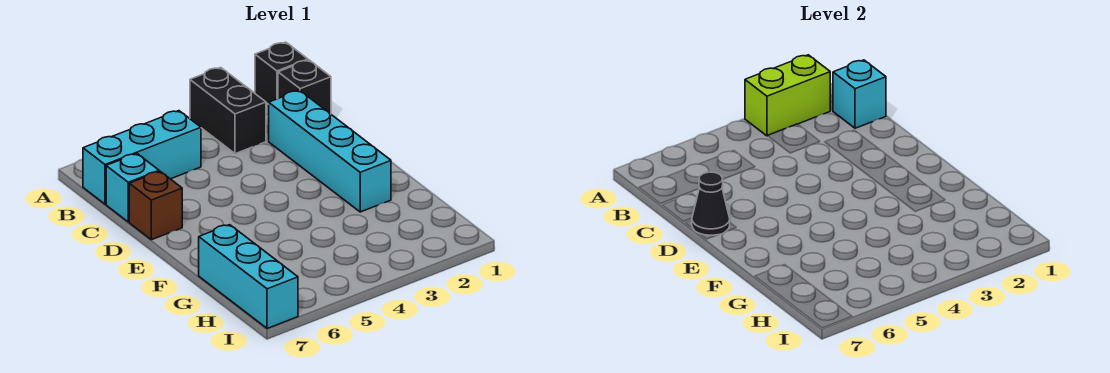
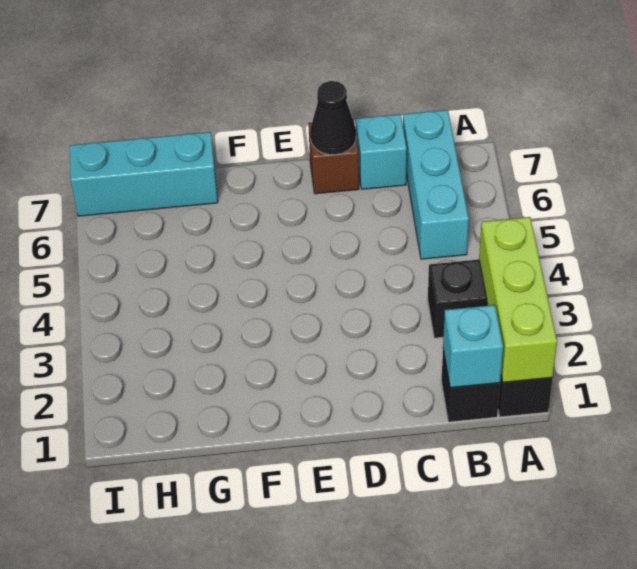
lime 1x2 brick [745,55,830,136] -> lime 1x3 brick [479,217,557,382]
cyan 1x4 brick [269,90,391,212] -> none

